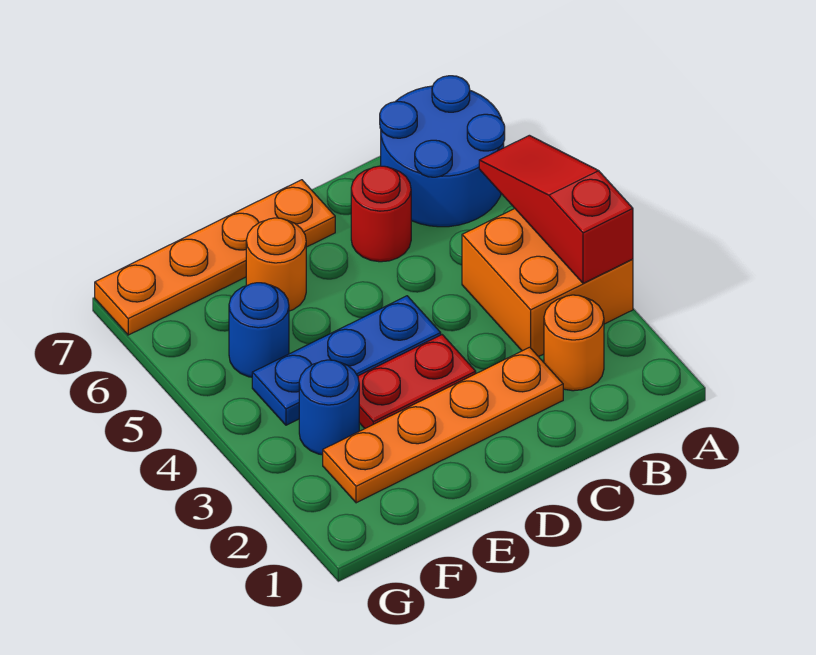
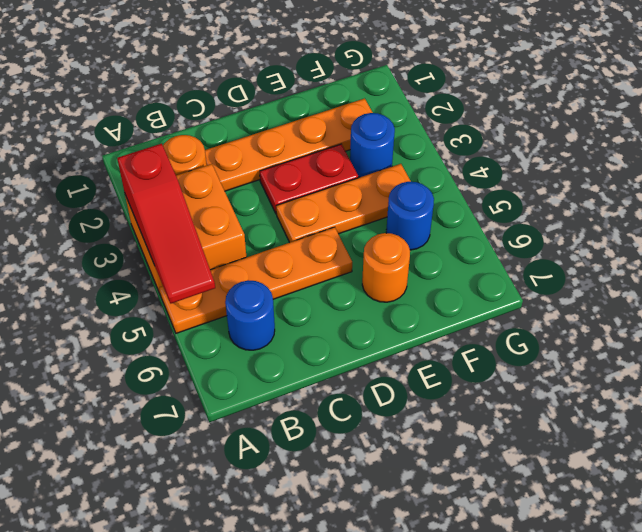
blue 2x2 round brick [380,76,505,227] -> blue 1x1 round brick [225,280,275,350]
red 1x1 round brick [351,166,411,262] -> none
blue 1x3 plate [252,296,441,425] -> orange 1x3 plate [276,164,411,243]
orange 1x4 plate [95,180,335,335] -> orange 1x4 plate moved to [159,227,352,333]

